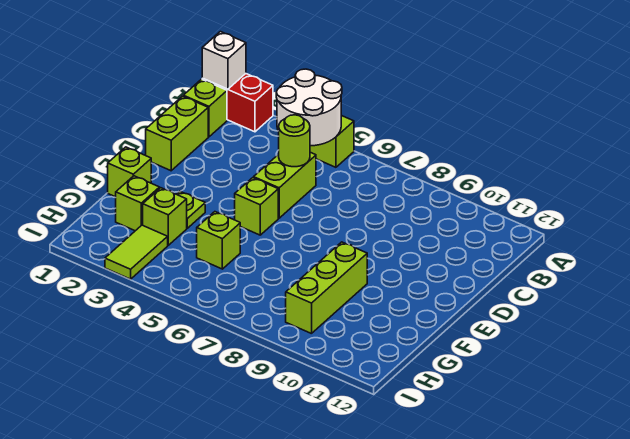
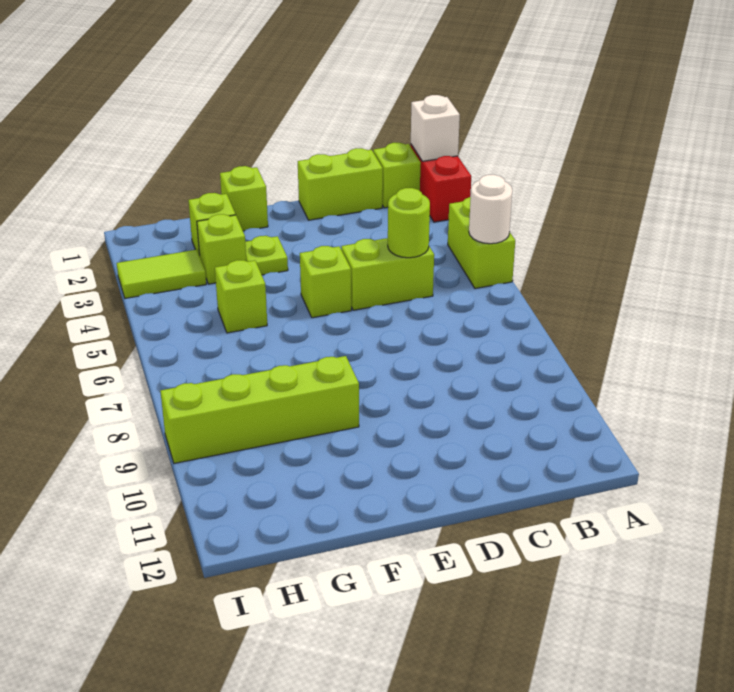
white 2x2 round brick [276,69,342,146] -> white 1x1 round brick [469,175,512,244]
lime 1x3 brick [286,242,367,334] -> lime 1x4 brick [160,356,359,463]

